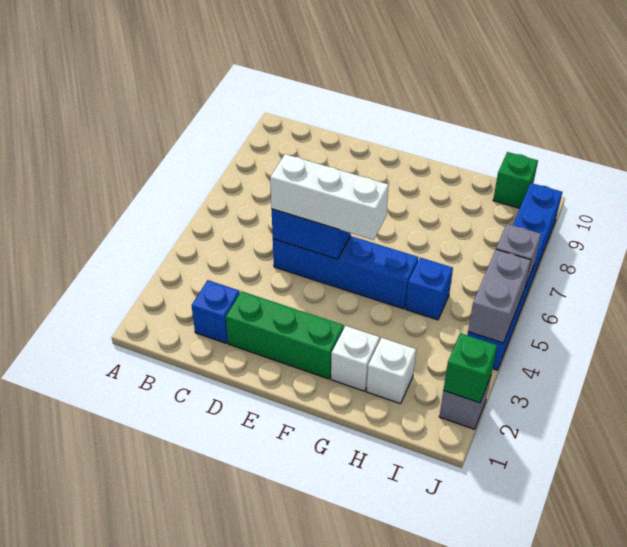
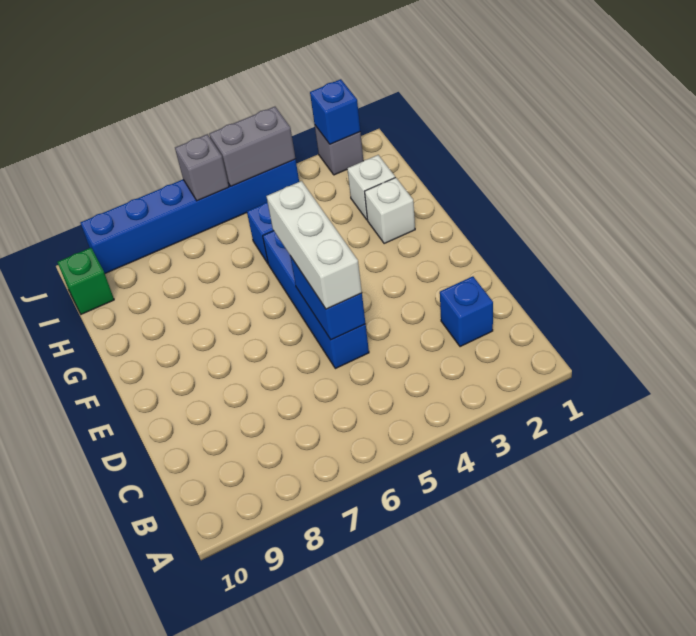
green 1x3 brick [226,291,344,379] -> none
green 1x1 brick [443,333,497,403] -> blue 1x1 brick [310,79,360,144]

